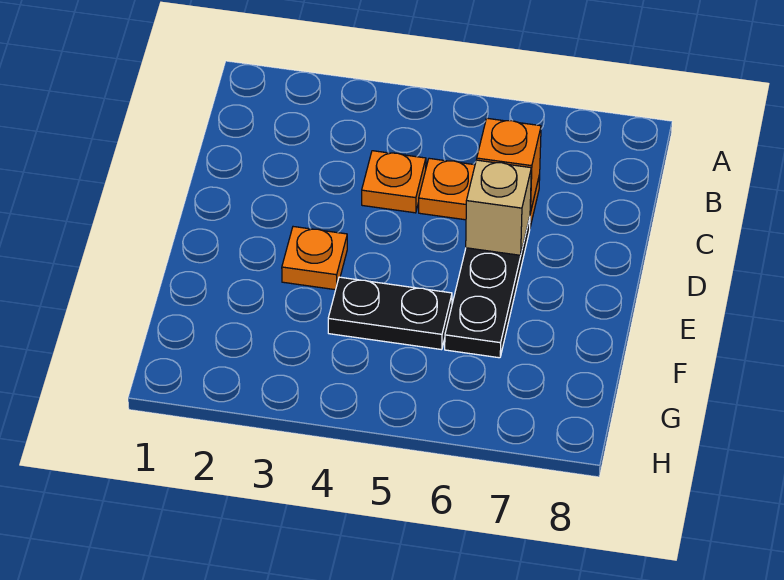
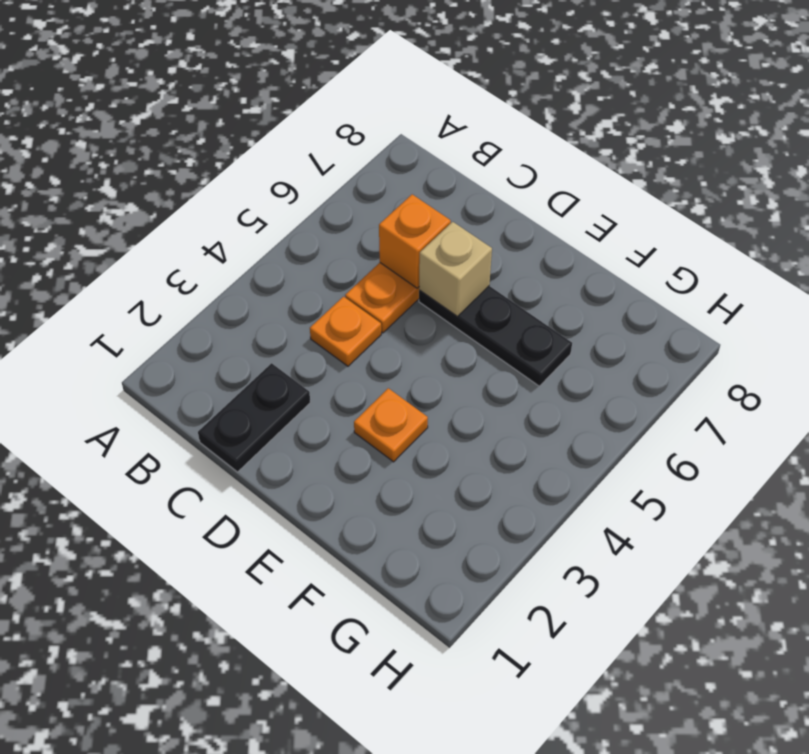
black 1x2 plate [328,277,452,350] -> black 1x2 plate moved to [198,363,310,472]

